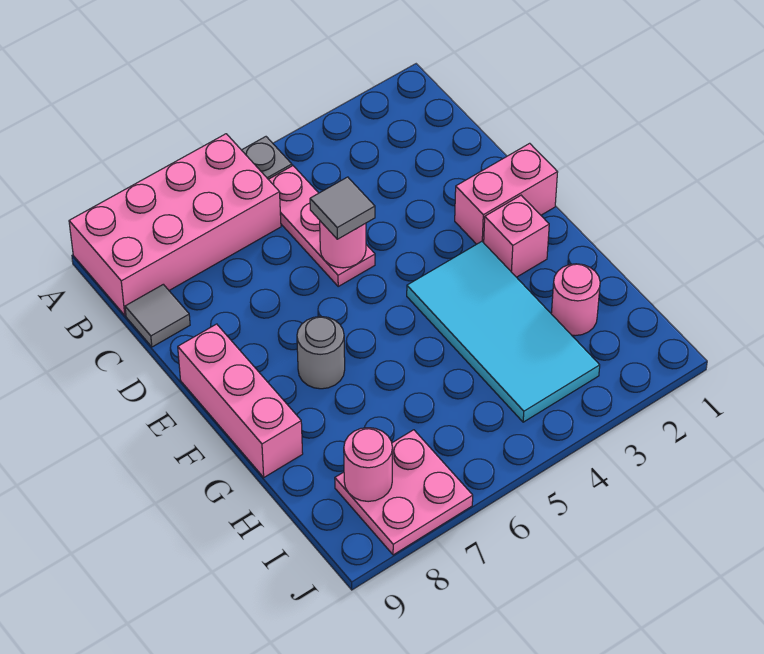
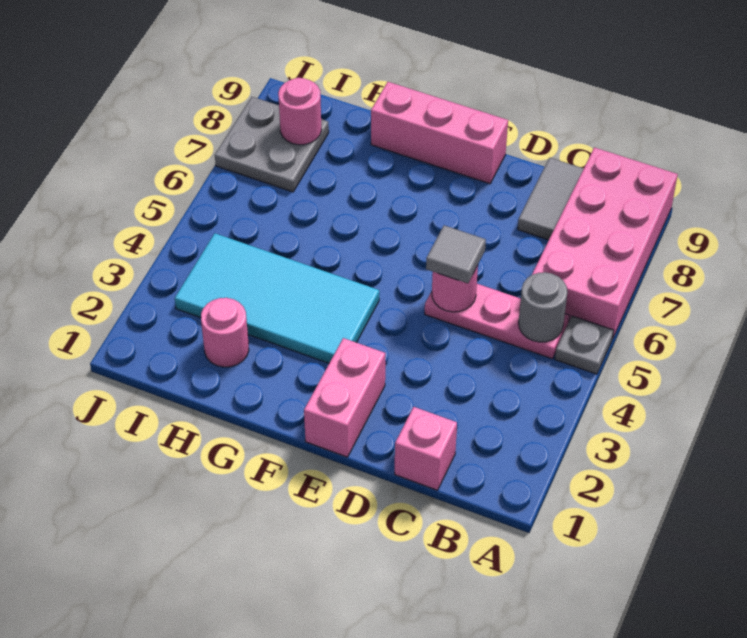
grey 1x1 tile [125,284,190,347] -> grey 1x2 tile [518,158,584,240]
pink 1x1 brick [484,195,549,277] -> pink 1x1 brick moved to [395,407,457,490]
grey 1x1 round brick [297,316,345,389] -> grey 1x1 round brick moved to [519,272,567,342]
pink 2x2 plate [335,430,473,555] -> grey 2x2 plate [215,97,329,192]

